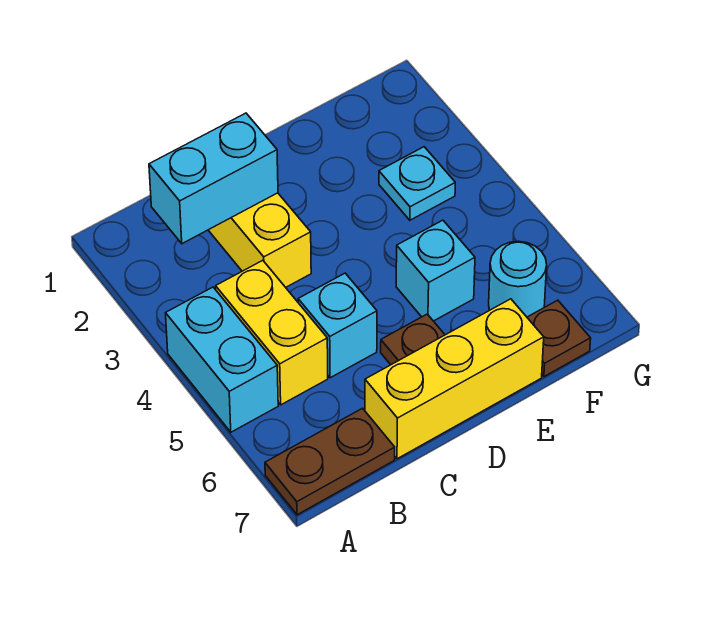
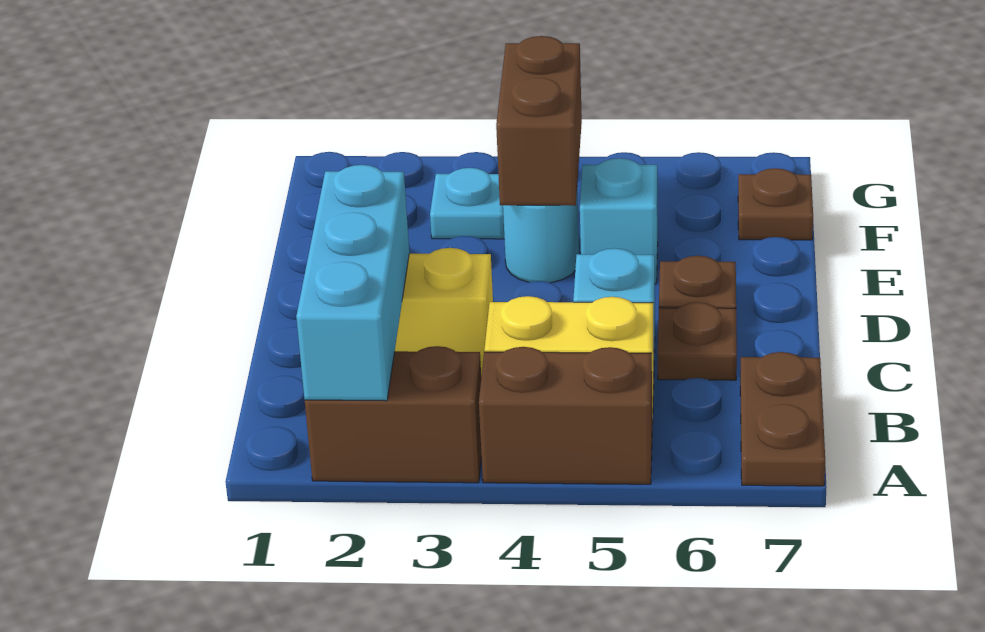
none -> brown 1x2 brick [305,346,482,483]
cyan 1x2 brick [166,287,278,432] -> brown 1x2 brick [479,347,652,484]
cyan 1x2 brick [149,113,278,244] -> cyan 1x3 brick [296,165,409,401]
none -> brown 1x1 plate [658,302,737,380]
yellow 1x3 brick [365,299,544,459] -> none
none -> brown 1x2 brick [496,36,582,206]
cyan 1x1 round brick [489,241,547,317] -> cyan 1x1 round brick moved to [503,192,579,283]

